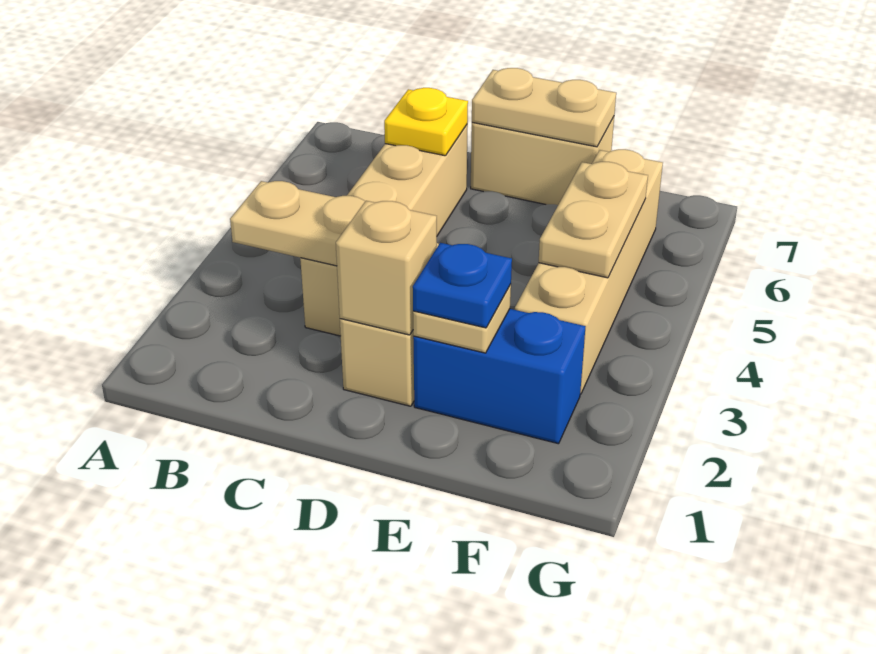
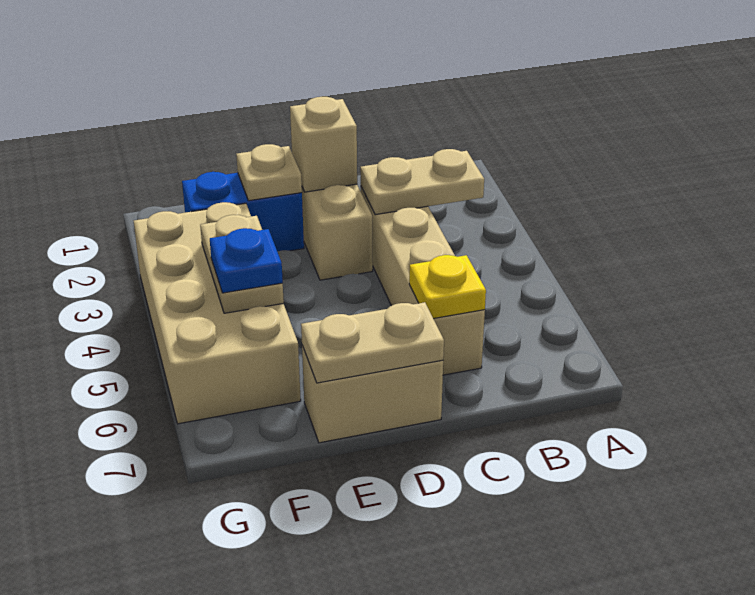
blue 1x1 plate [413,243,512,328] -> blue 1x1 plate moved to [210,228,283,293]
tan 1x4 brick [515,149,663,394] -> tan 2x4 brick [134,202,301,424]

